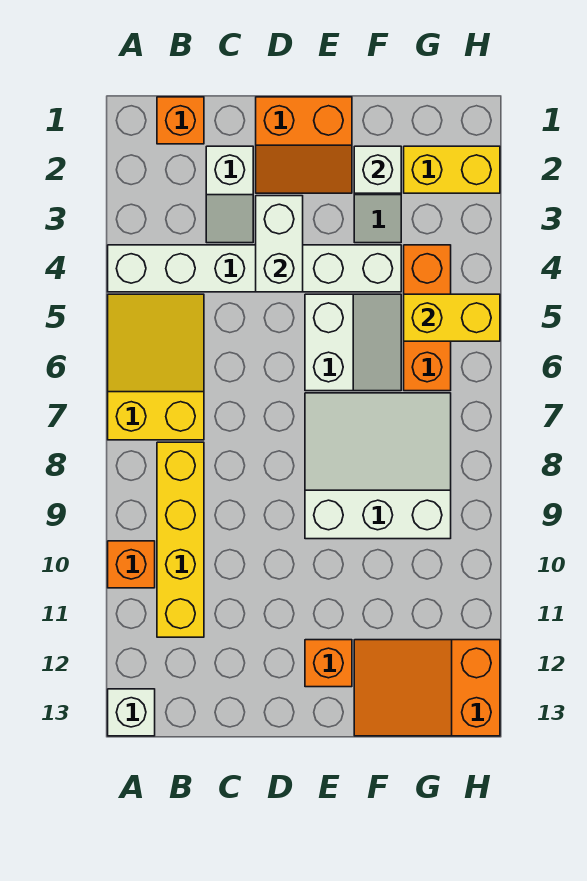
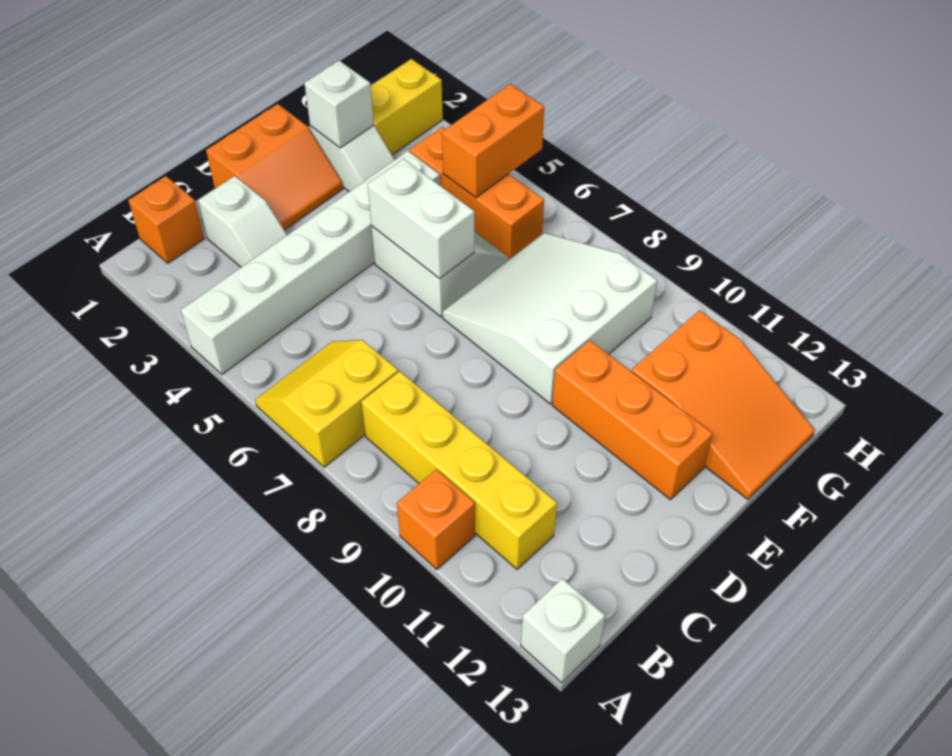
yellow 2x3 slope [108,294,204,440] -> yellow 2x2 slope [255,340,398,467]
white 1x2 brick [256,196,303,292] -> white 1x2 brick moved to [368,159,474,279]
orange 1x1 brick [305,640,352,687] -> orange 1x3 brick [552,340,713,500]
orange 2x3 slope [354,640,500,736] -> orange 2x3 slope turned to [631,310,815,499]
yellow 1x2 brick [404,294,500,341] -> orange 1x2 brick [442,84,544,198]

